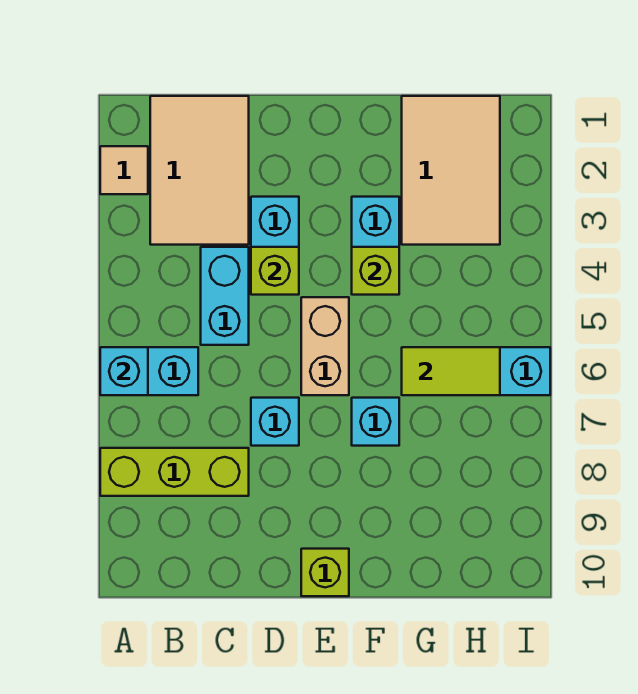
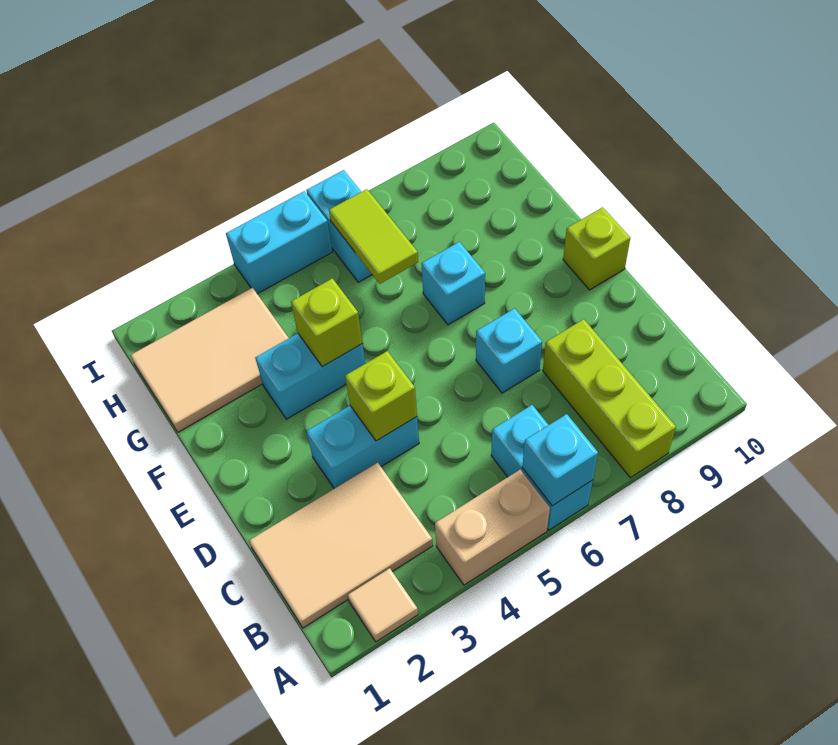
cyan 1x2 brick [201,247,249,345] -> cyan 1x2 brick moved to [226,191,332,294]
tan 1x2 brick [301,297,349,395] -> tan 1x2 brick moved to [435,470,550,585]

